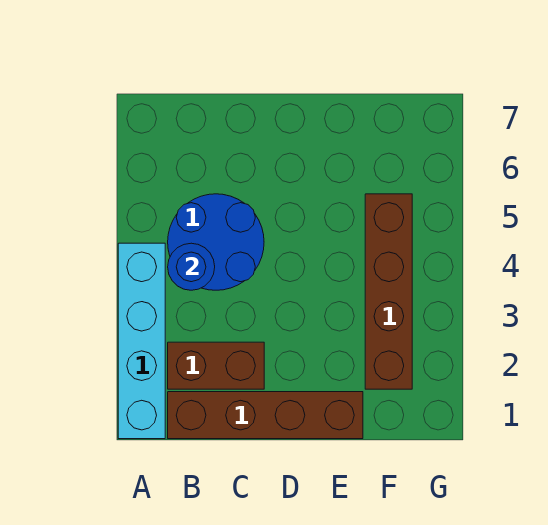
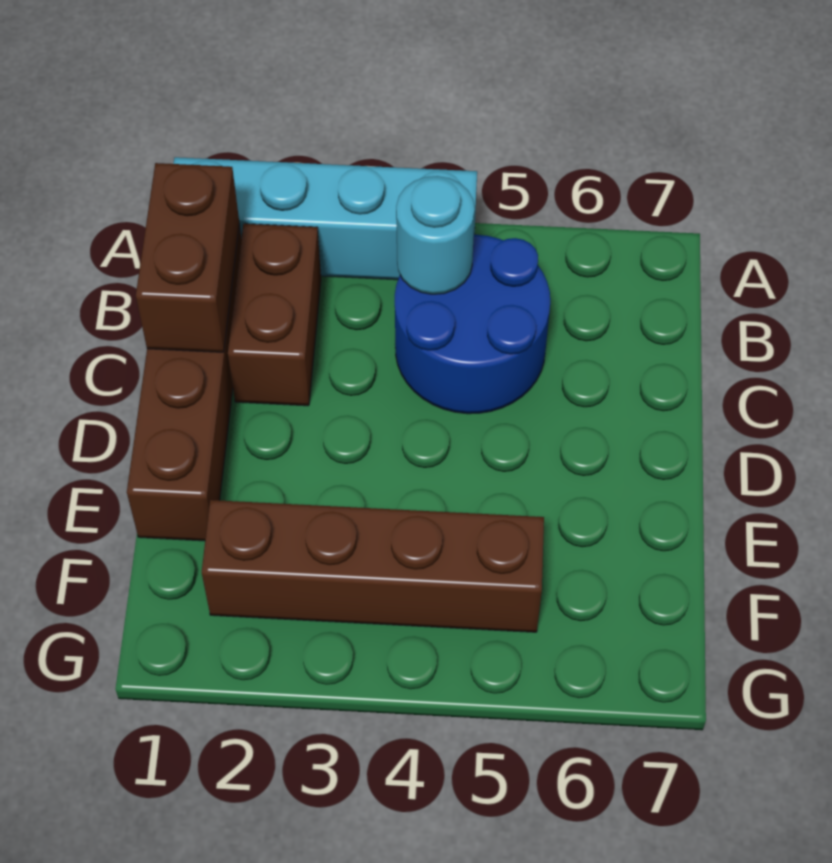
none -> brown 1x2 brick [136,163,239,352]
blue 1x1 round brick [168,243,215,290] -> cyan 1x1 round brick [396,176,475,294]

